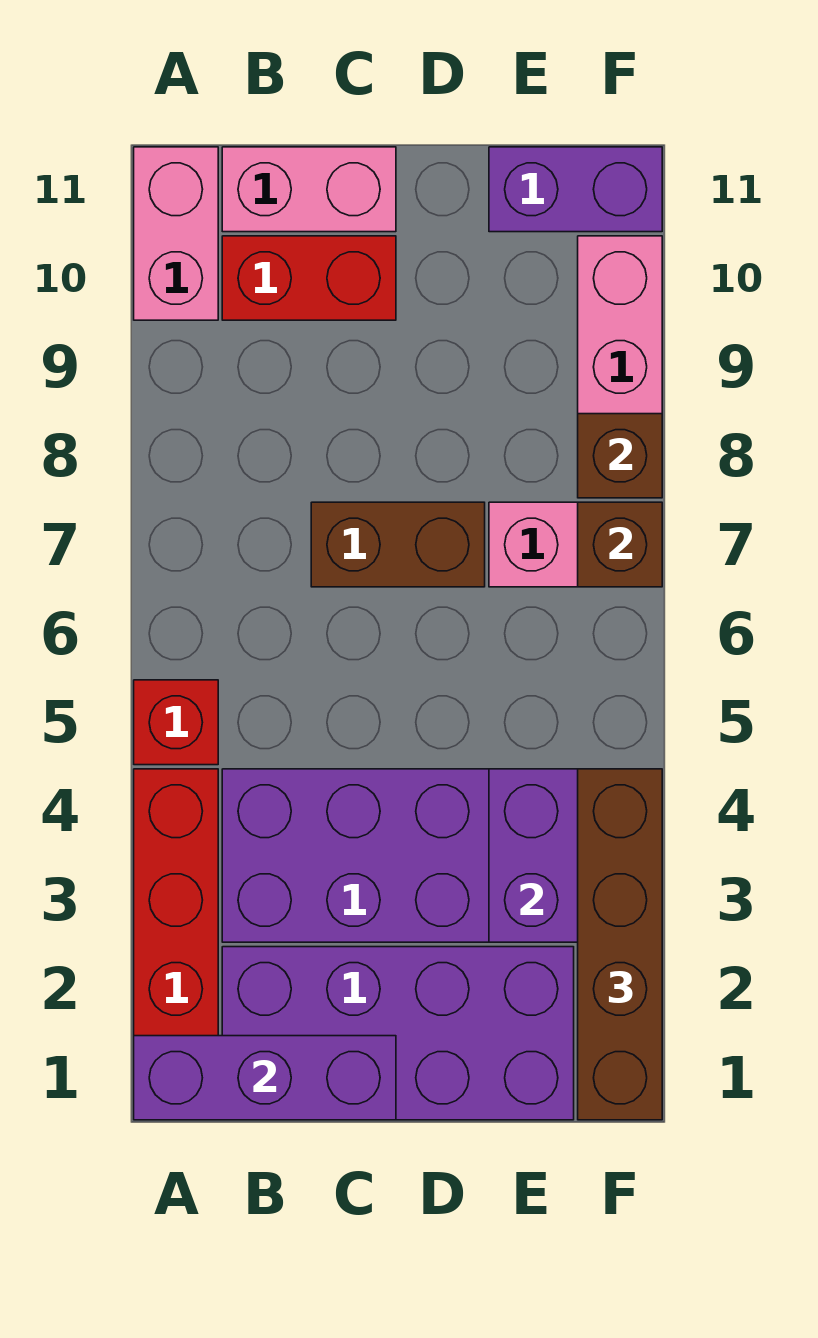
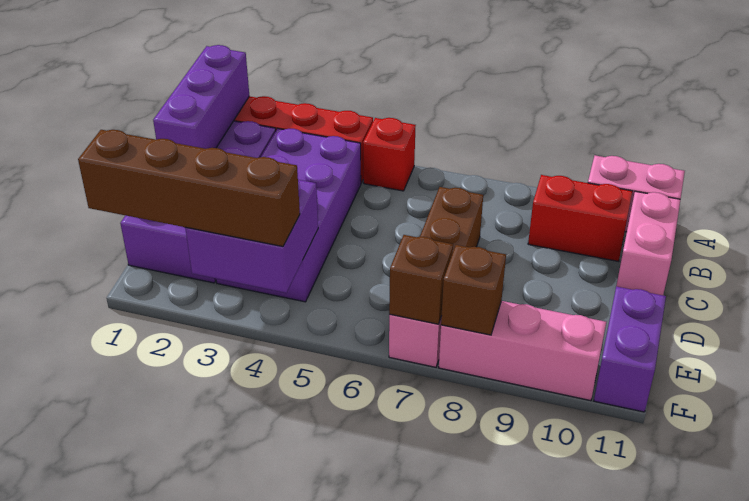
red 1x2 brick [222,236,396,320] -> red 1x2 brick turned to [528,175,632,261]

